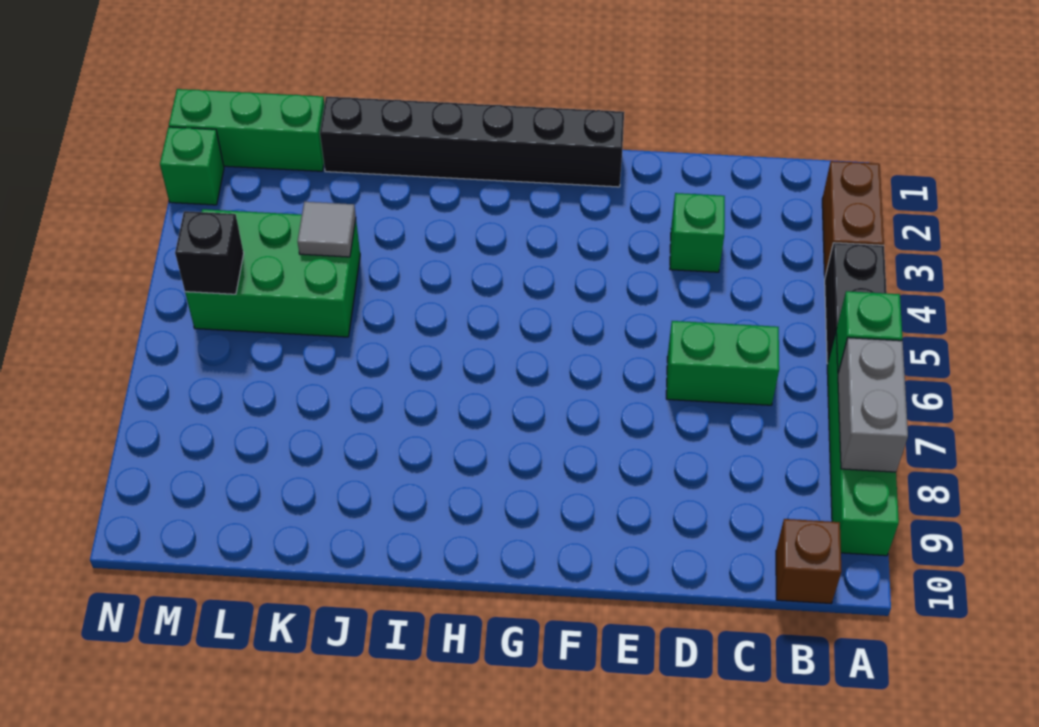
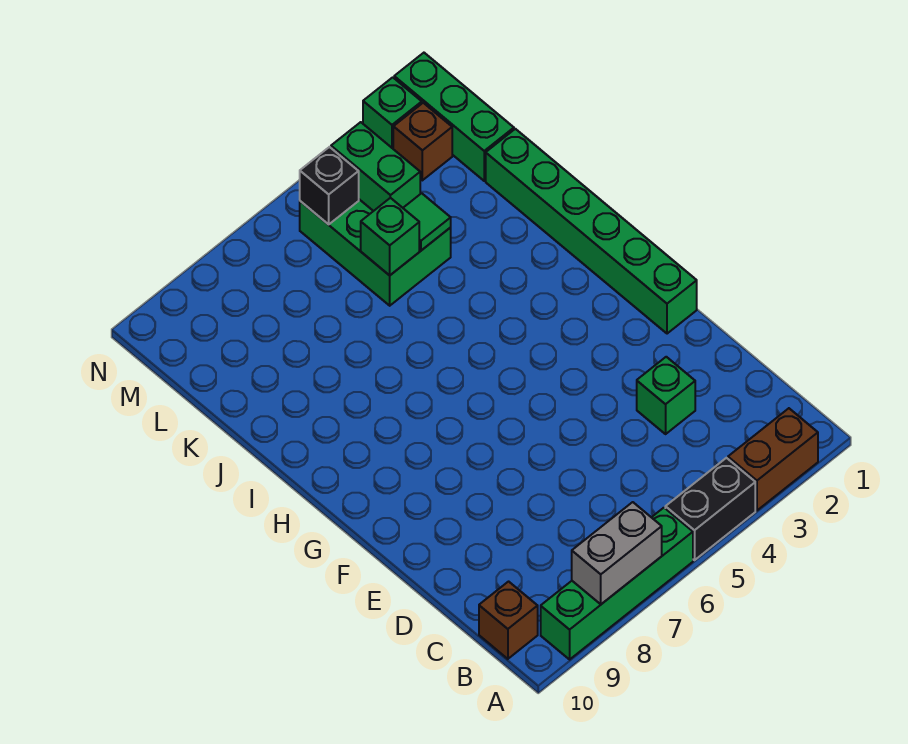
green 1x1 brick [836,291,902,373] -> green 1x1 brick moved to [361,198,419,275]
green 1x2 brick [666,321,779,405] -> green 1x2 brick moved to [331,122,420,211]
black 1x6 brick [320,97,624,187] -> green 1x6 brick [486,129,697,334]
grey 1x1 tile [298,202,356,257] -> green 1x1 tile [403,193,451,250]
none -> brown 1x1 brick [393,103,452,180]

